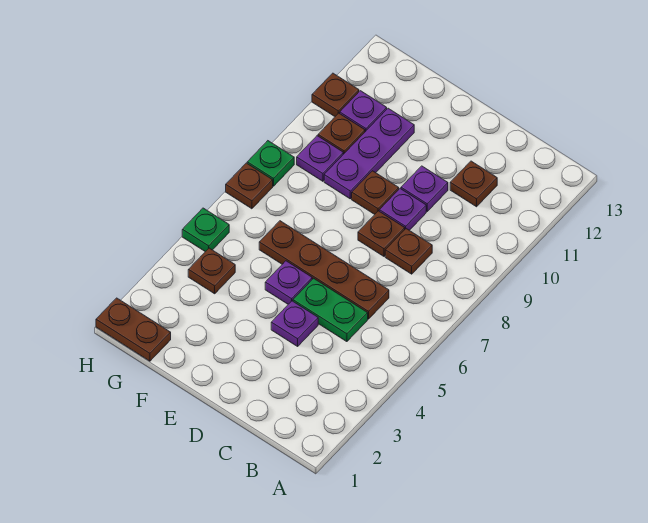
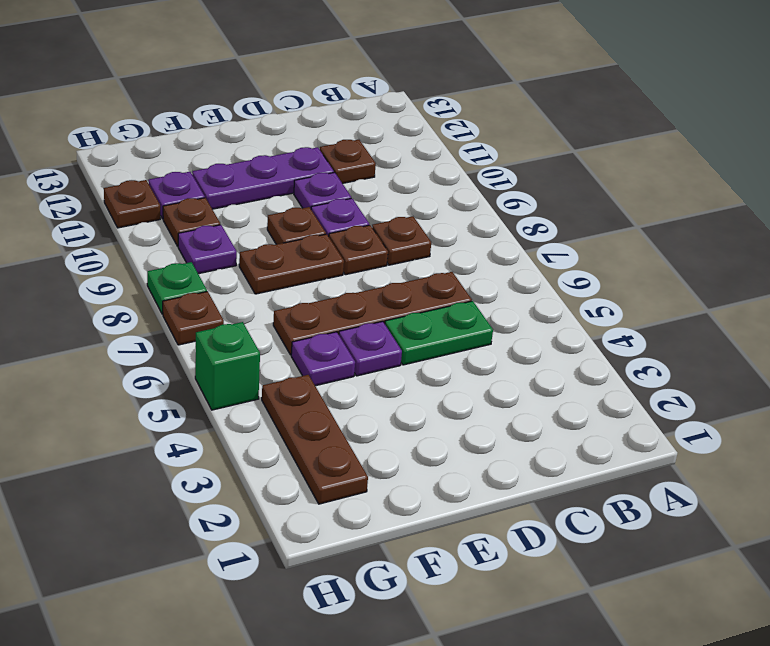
purple 1x1 plate [271,301,318,346] -> purple 1x1 plate moved to [291,332,355,386]
purple 1x3 plate [324,108,414,199] -> purple 1x3 plate turned to [192,147,334,209]
brown 1x2 plate [96,298,171,361] -> brown 1x2 plate moved to [239,234,344,294]
brown 1x1 plate [188,248,235,294] -> brown 1x3 plate [262,375,368,504]
green 1x1 plate [182,208,229,252] -> green 1x1 brick [195,322,260,410]

